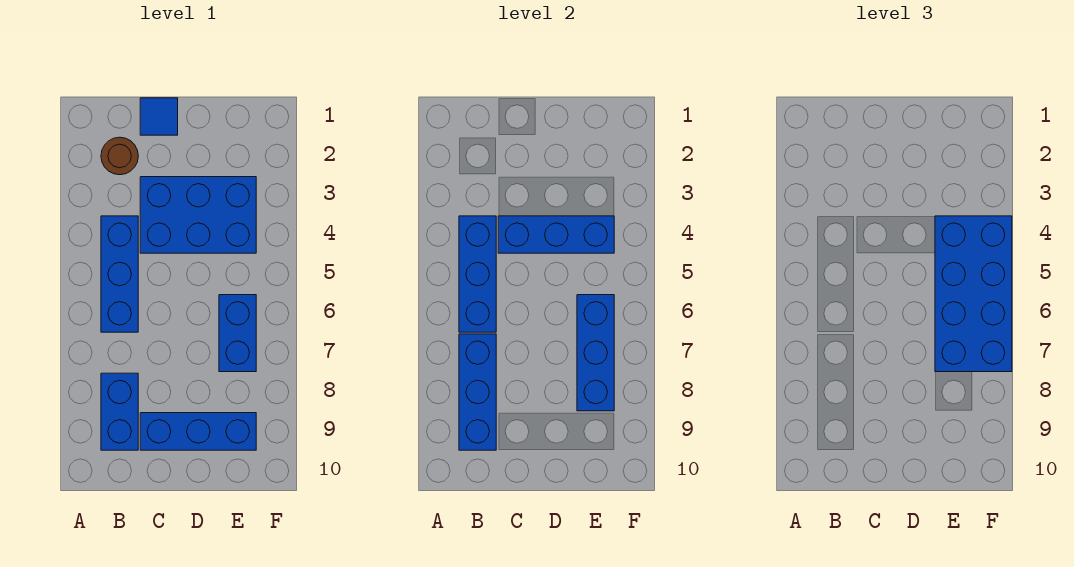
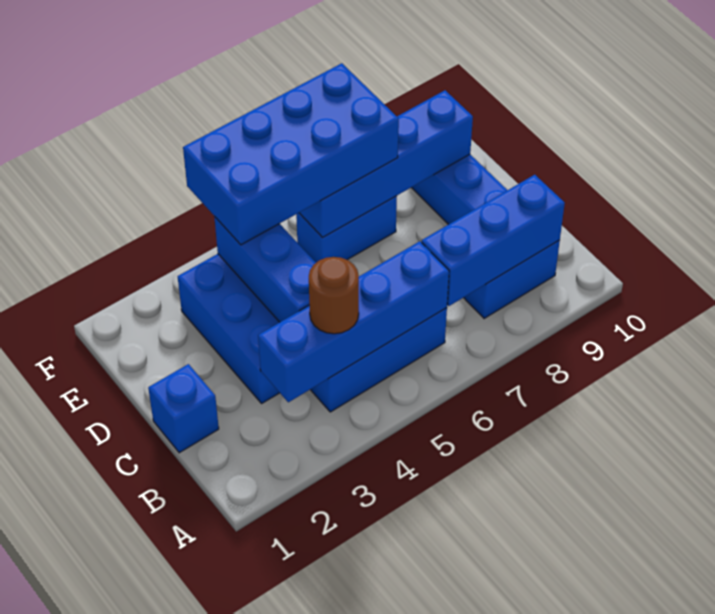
brown 1x1 round brick [101,137,138,175] -> brown 1x1 round brick moved to [309,257,359,334]
blue 1x3 brick [459,216,496,332] -> blue 1x4 brick [258,241,449,402]
blue 1x1 tile [140,98,178,135] -> blue 1x1 brick [148,364,219,453]
blue 1x3 brick [577,295,614,411] -> blue 1x4 brick [299,90,473,237]

